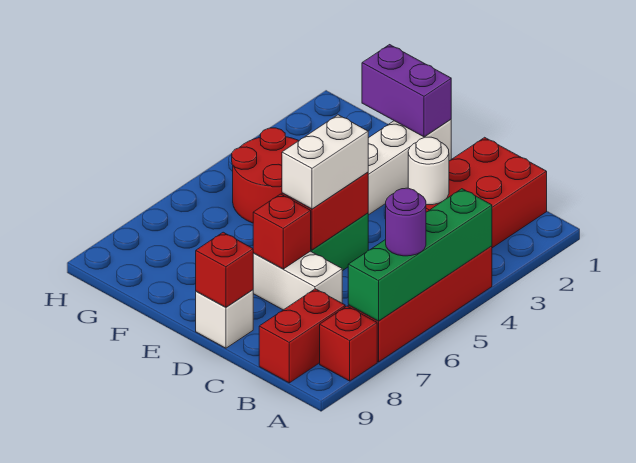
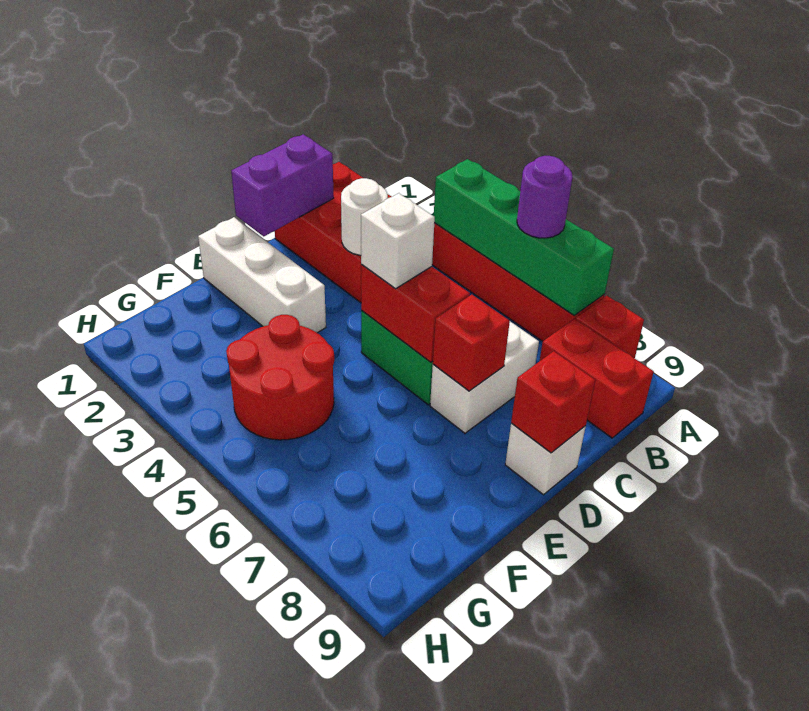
white 1x2 brick [282,115,368,209] -> white 1x1 brick [361,193,435,289]
purple 1x2 brick [362,45,451,137] -> purple 1x2 brick moved to [231,134,334,236]

